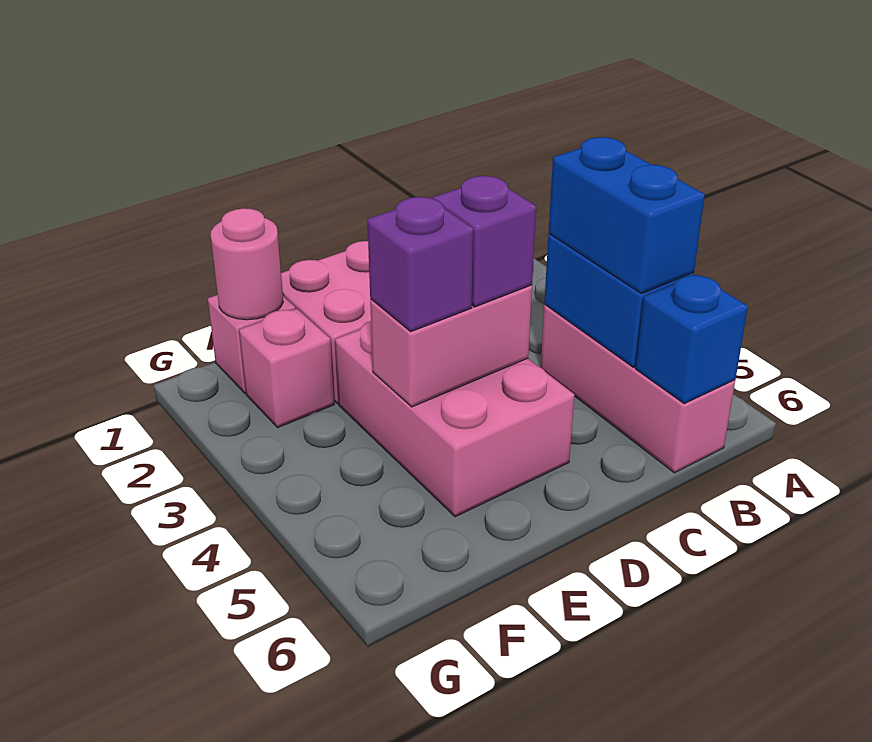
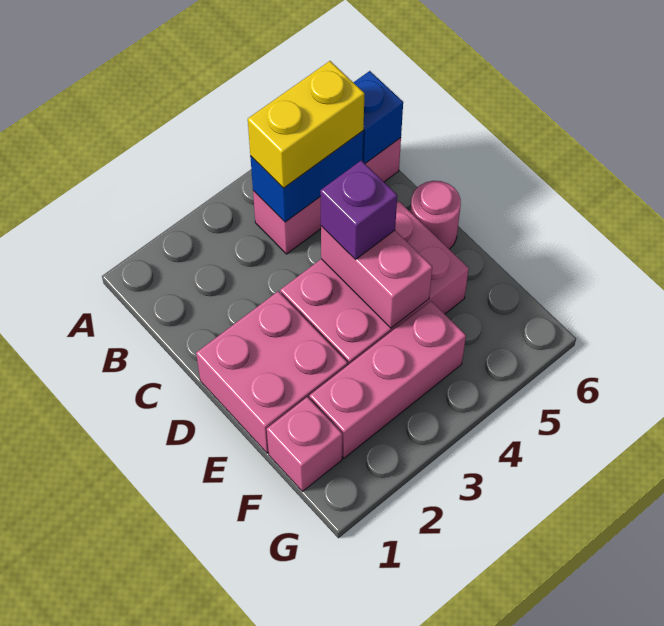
blue 1x2 brick [549,137,705,293] -> yellow 1x2 brick [248,61,365,188]
purple 1x1 brick [367,197,473,331] -> none
pink 1x1 round brick [211,208,283,320] -> pink 1x1 round brick moved to [410,181,461,249]
pink 1x1 brick [239,308,334,427] -> pink 1x3 brick [309,301,466,458]

